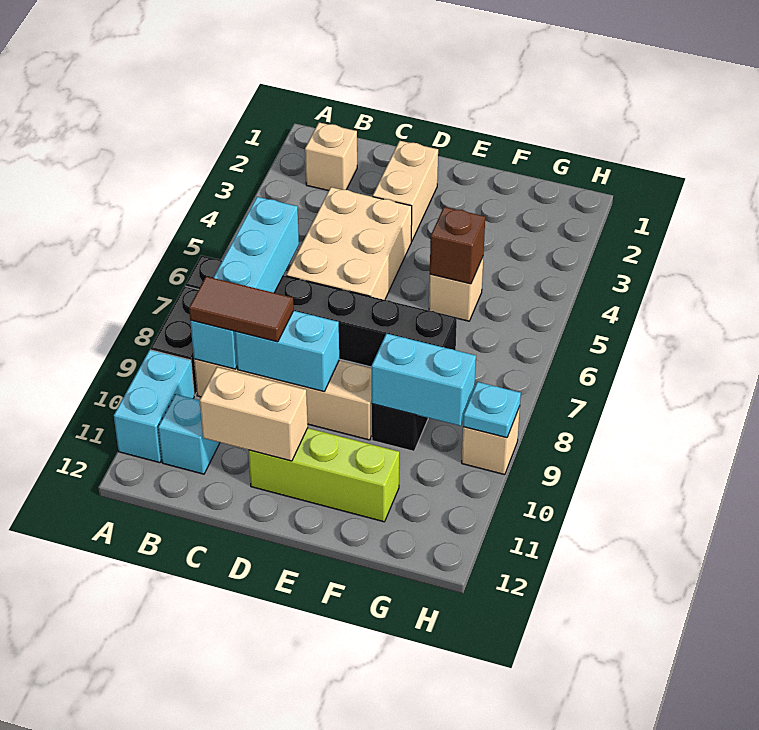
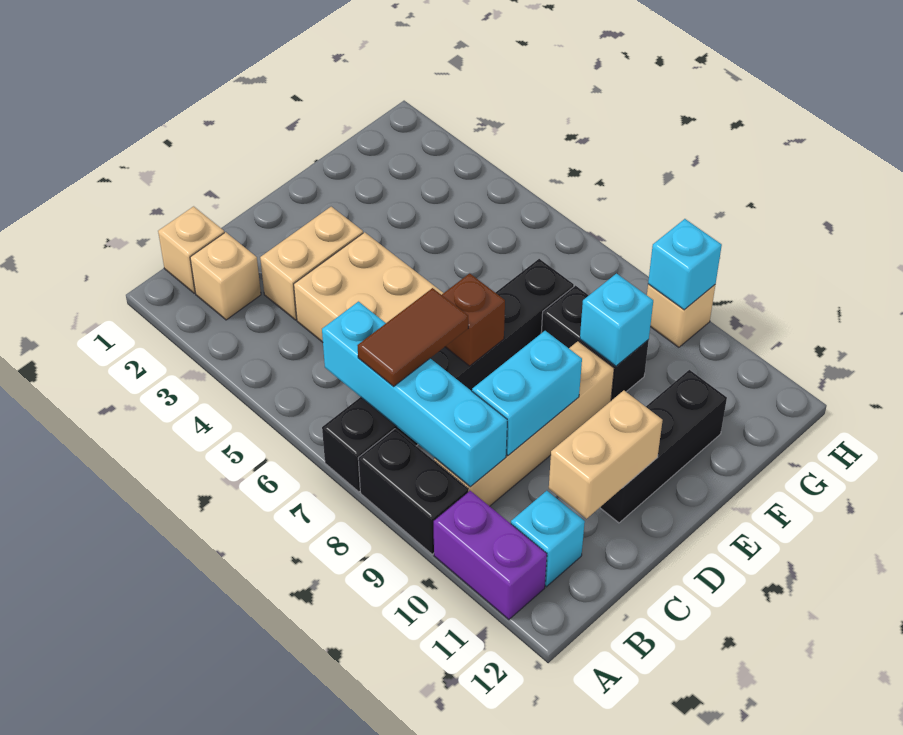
cyan 1x2 brick [114,350,194,463] -> purple 1x2 brick [434,491,547,620]
brown 1x2 tile [189,276,294,342] -> brown 1x2 tile moved to [357,288,468,387]
tan 1x2 brick [373,141,438,242] -> tan 1x2 brick turned to [260,207,363,320]
lime 1x3 brick [248,428,399,522] -> black 1x3 brick [600,370,727,523]
tan 1x1 brick [429,257,483,321] -> tan 1x1 brick moved to [158,206,224,293]
brown 1x1 brick [430,207,485,284] -> brown 1x1 brick moved to [442,273,505,366]
cyan 1x2 brick [372,333,476,426] -> cyan 1x1 brick [580,274,653,366]
cyan 1x1 plate [463,382,521,438] -> cyan 1x1 brick [648,219,722,310]

